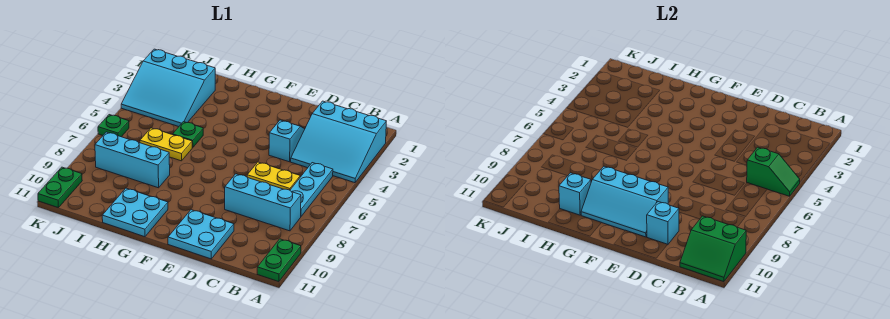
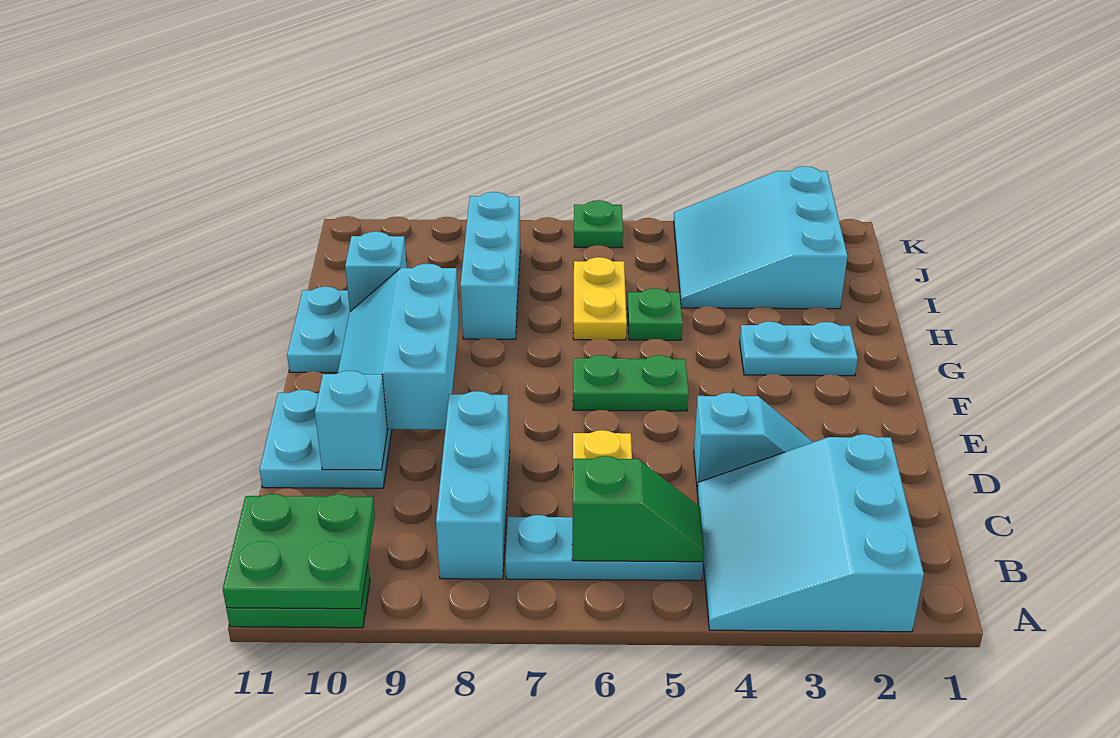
green 1x2 slope [747,147,800,196] -> green 1x2 slope turned to [572,456,704,562]
green 2x2 slope [680,216,746,282] -> green 2x2 plate [223,494,375,609]
none -> cyan 1x2 plate [740,322,858,376]
green 1x2 plate [38,167,82,207] -> green 1x2 plate moved to [573,355,689,411]

